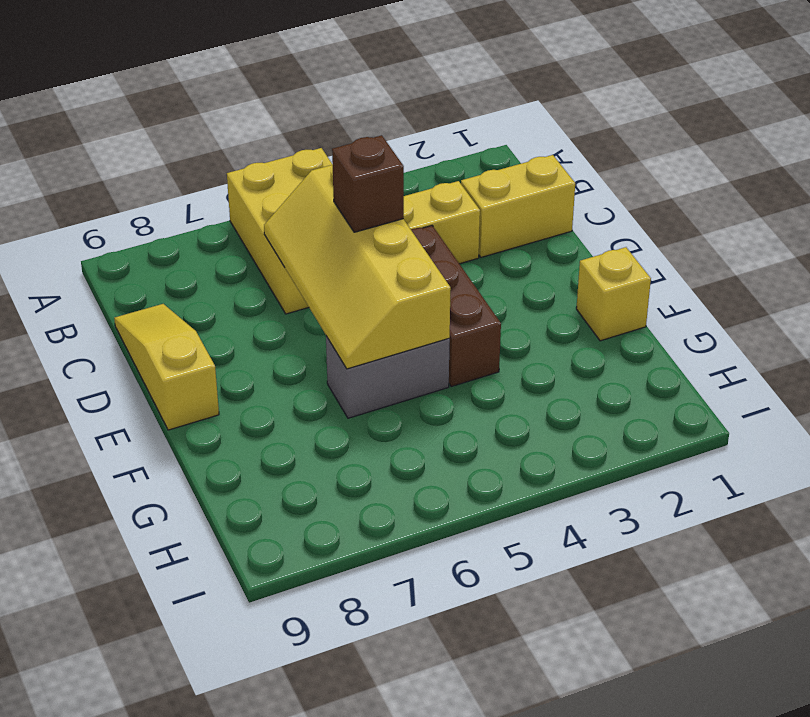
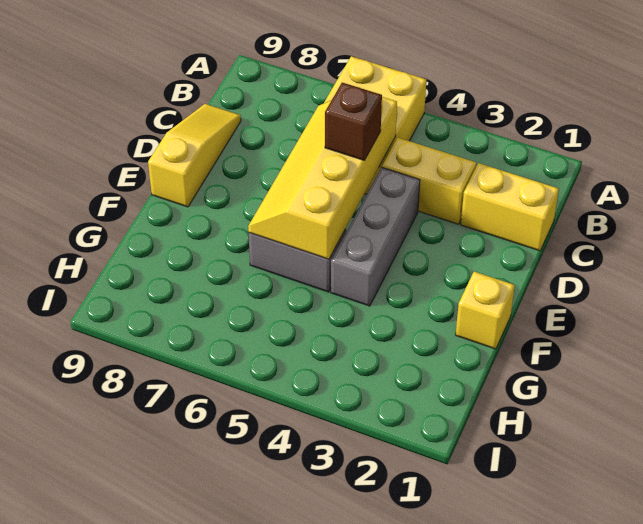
brown 1x3 brick [411,226,501,387] -> grey 1x3 brick [331,167,420,306]

